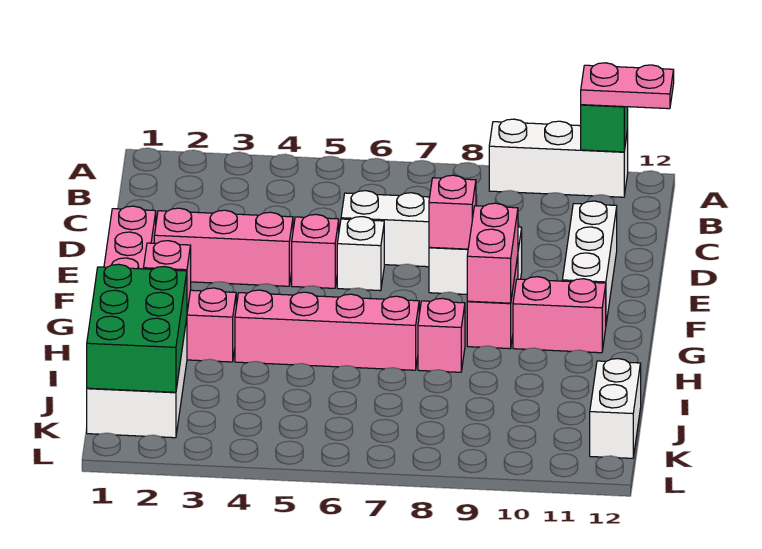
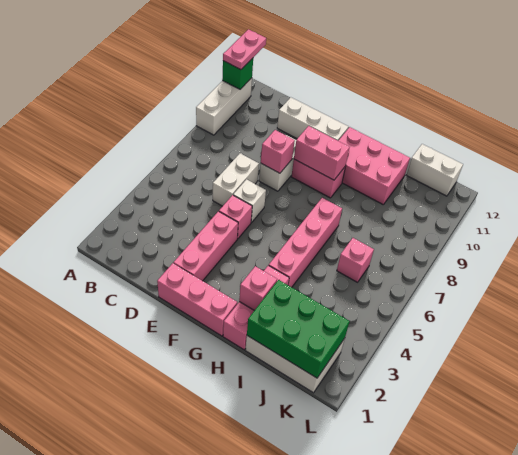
pink 1x2 brick [513,277,606,353] -> pink 2x3 brick [338,127,410,205]
pink 1x1 brick [418,298,465,372] -> pink 1x1 brick moved to [337,238,374,282]

